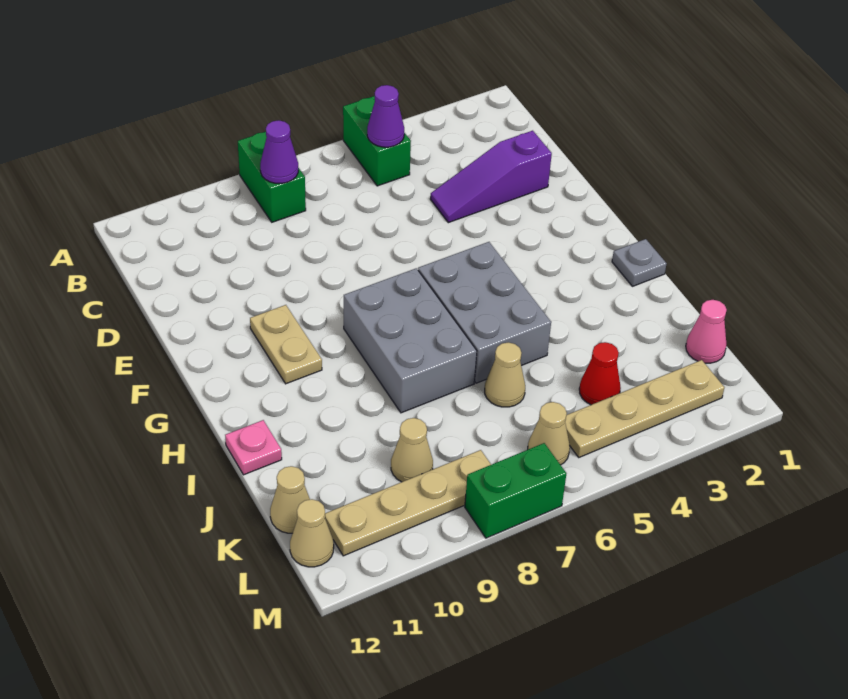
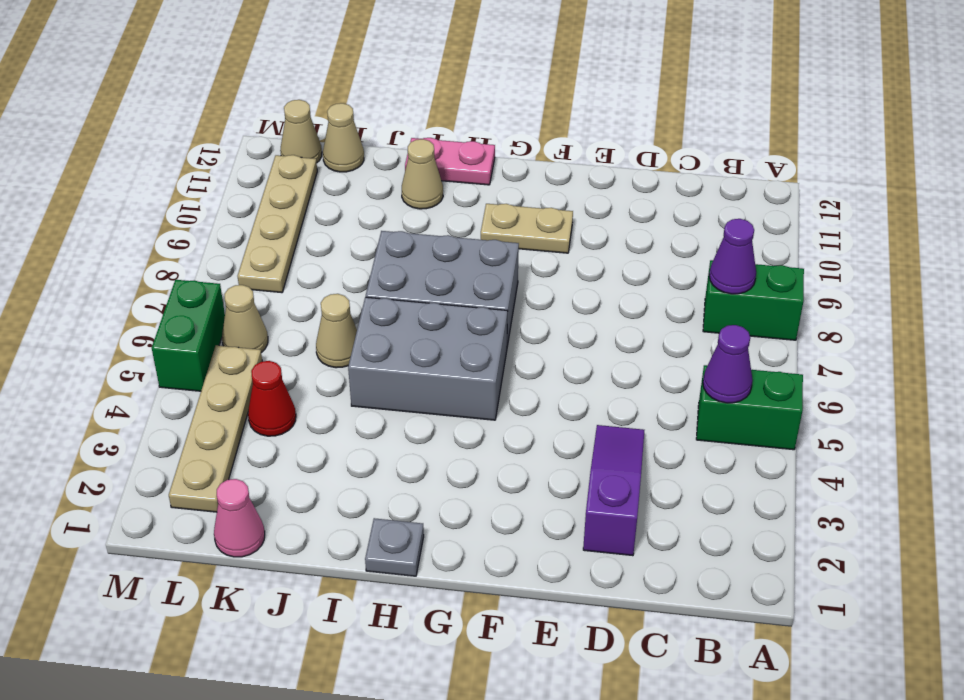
pink 1x1 plate [225,420,282,475] -> pink 1x2 plate [405,138,495,185]
tan 1x1 cone [391,418,433,482] -> tan 1x1 cone moved to [402,139,443,209]
green 1x2 brick [465,443,566,538] -> green 1x2 brick moved to [152,280,225,391]

